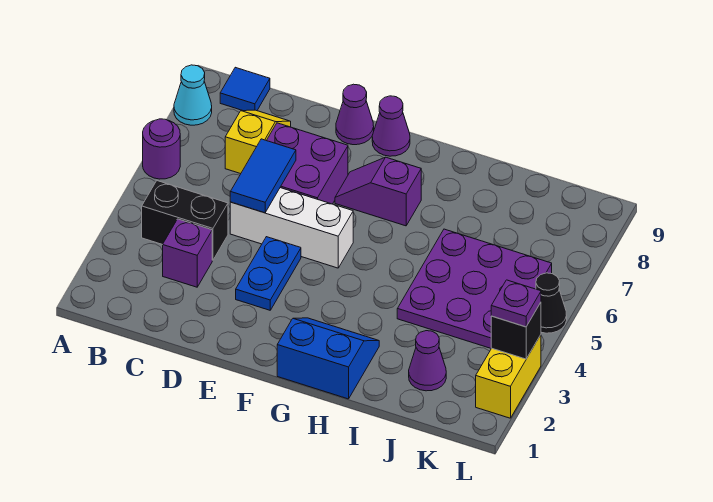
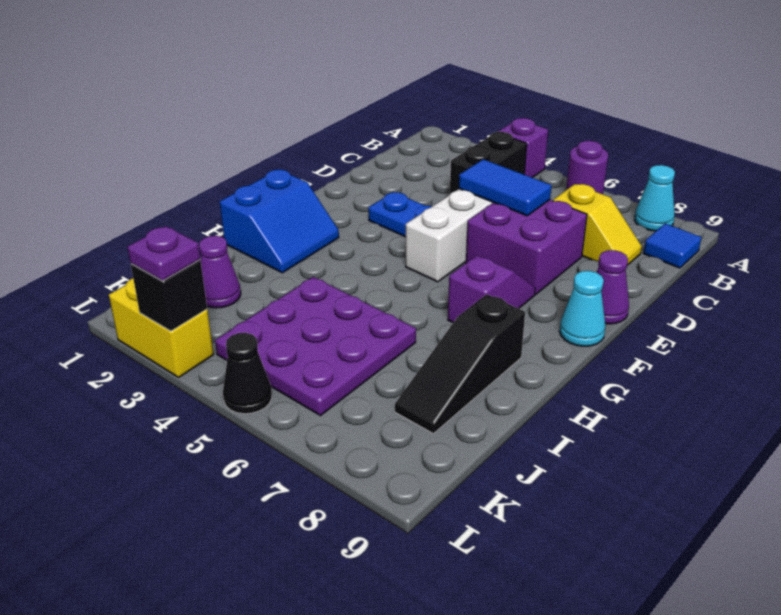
purple 1x1 brick [163,219,212,287] -> purple 1x1 brick moved to [498,118,548,178]
purple 1x1 cone [372,96,410,156] -> cyan 1x1 cone [560,271,605,346]
none -> black 1x3 slope [395,294,525,434]

